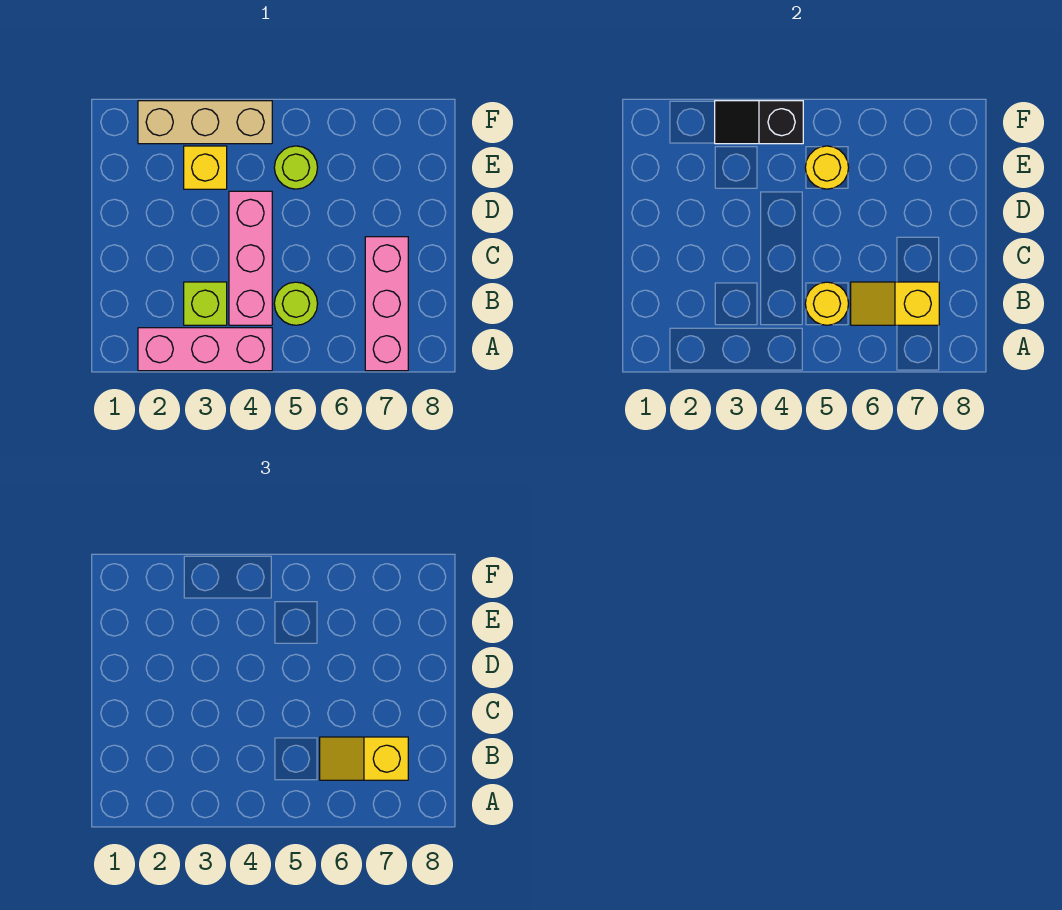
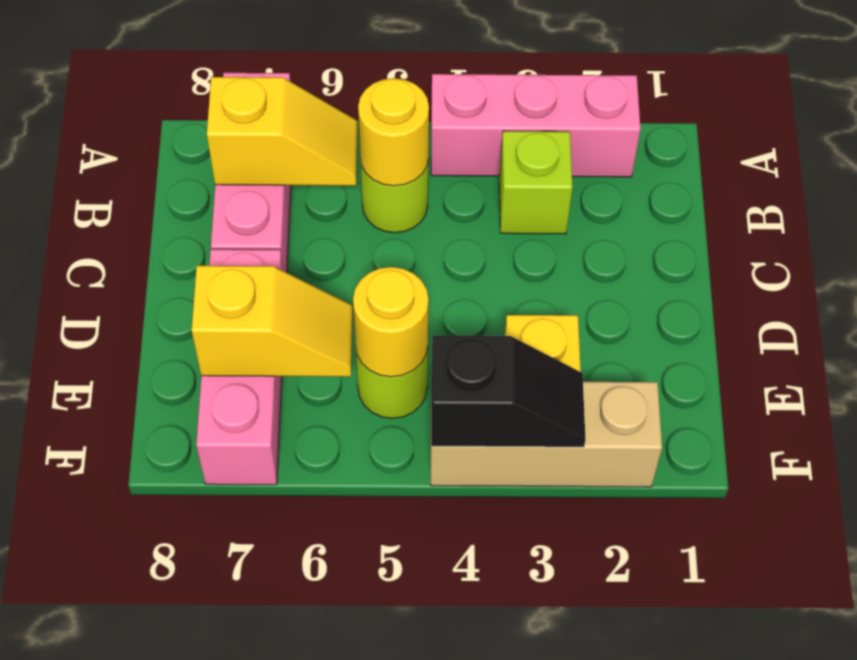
pink 1x3 brick [229,191,272,325] -> pink 1x3 brick moved to [196,249,283,485]
yellow 1x2 slope [320,737,408,780] -> yellow 1x2 slope moved to [192,266,353,377]

